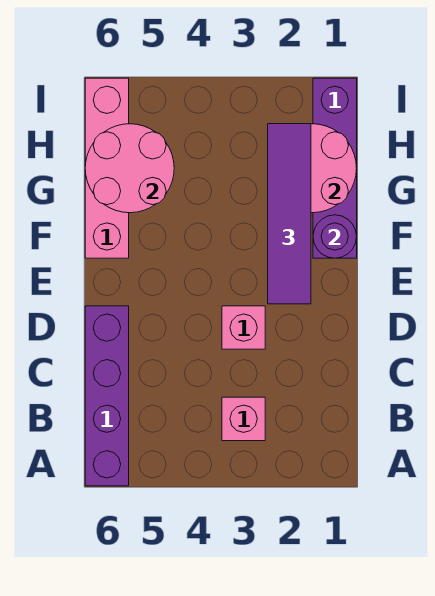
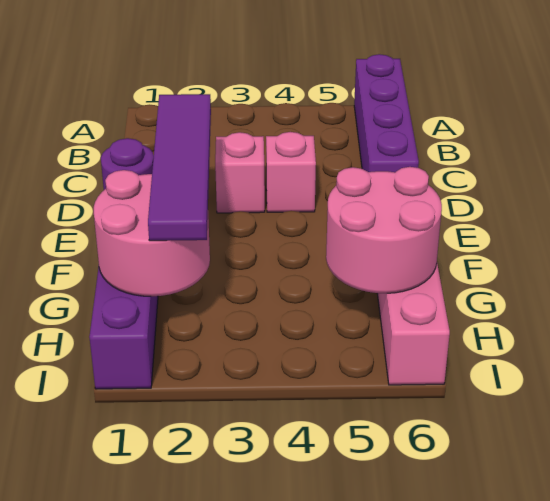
pink 1x1 brick [222,397,265,441] -> pink 1x1 brick moved to [266,132,316,212]

